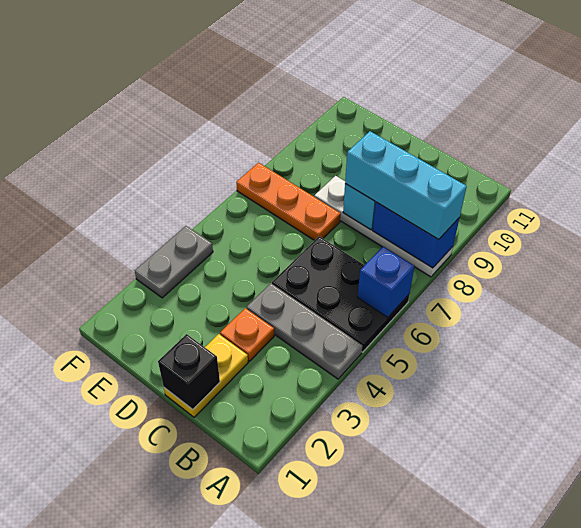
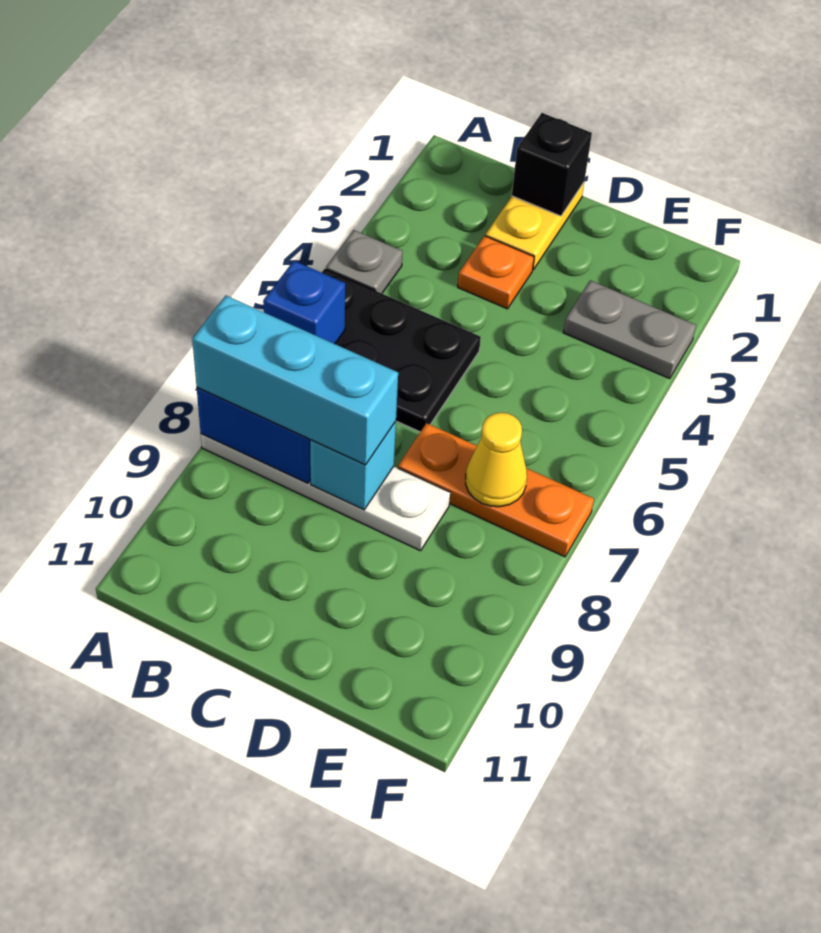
grey 1x3 plate [247,283,362,379] -> grey 1x1 plate [326,230,403,293]
none -> yellow 1x1 cone [466,413,527,507]
grey 1x2 plate [135,226,213,298] -> grey 1x2 plate turned to [563,280,696,379]

